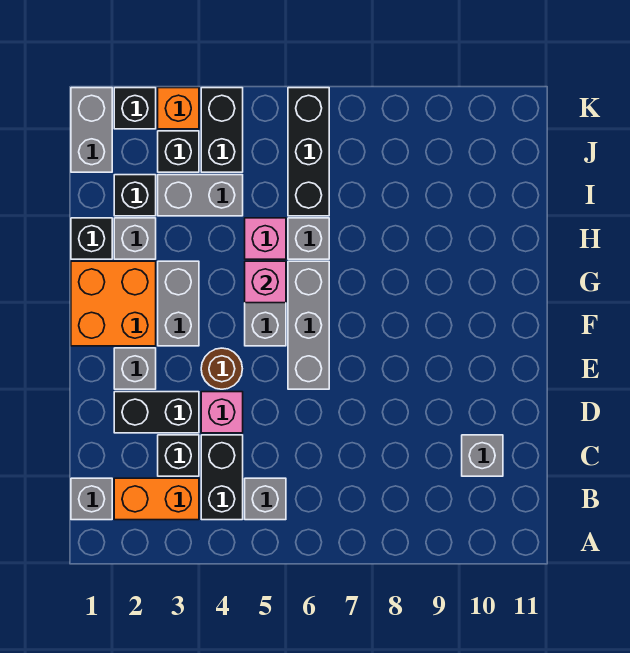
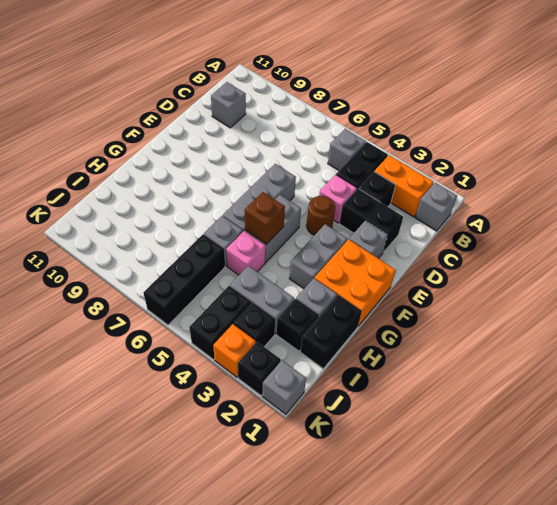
pink 1x1 brick [245,261,286,303] -> brown 1x1 brick [245,192,285,244]
black 1x1 brick [71,218,112,259] -> black 1x2 brick [300,295,362,369]
grey 1x2 brick [71,88,112,172] -> grey 1x1 brick [262,360,306,414]

